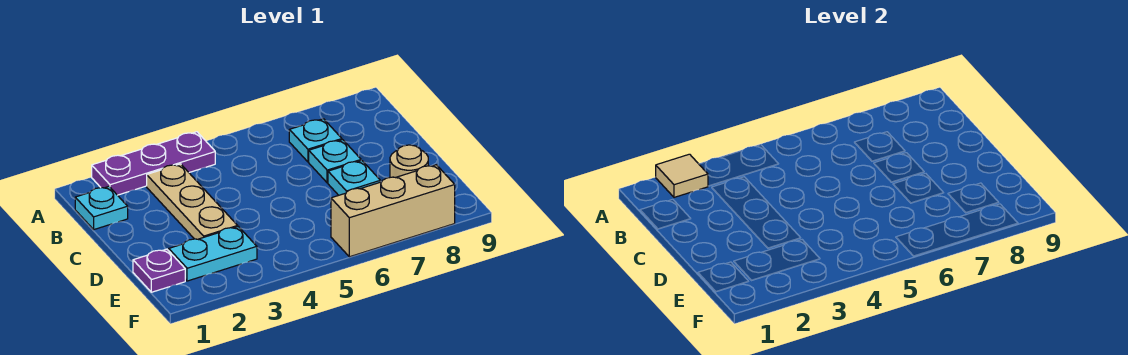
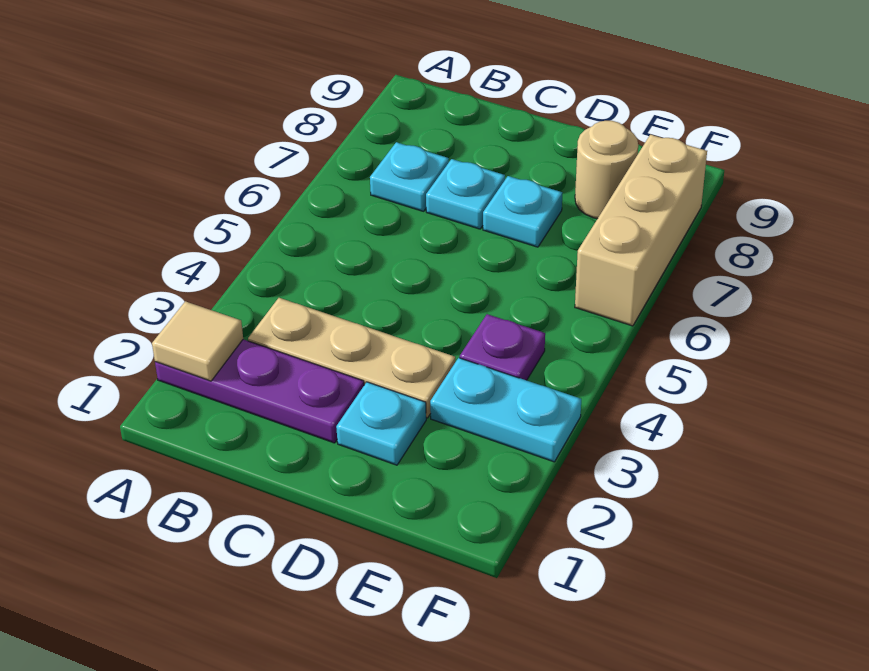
purple 1x3 plate [92,132,215,195] -> purple 1x3 plate turned to [155,339,364,443]
cyan 1x1 plate [75,187,128,229] -> cyan 1x1 plate moved to [336,382,426,465]
purple 1x1 plate [133,249,185,292] -> purple 1x1 plate moved to [460,314,545,380]
cyan 1x2 plate [169,227,257,281] -> cyan 1x2 plate turned to [430,358,581,462]

